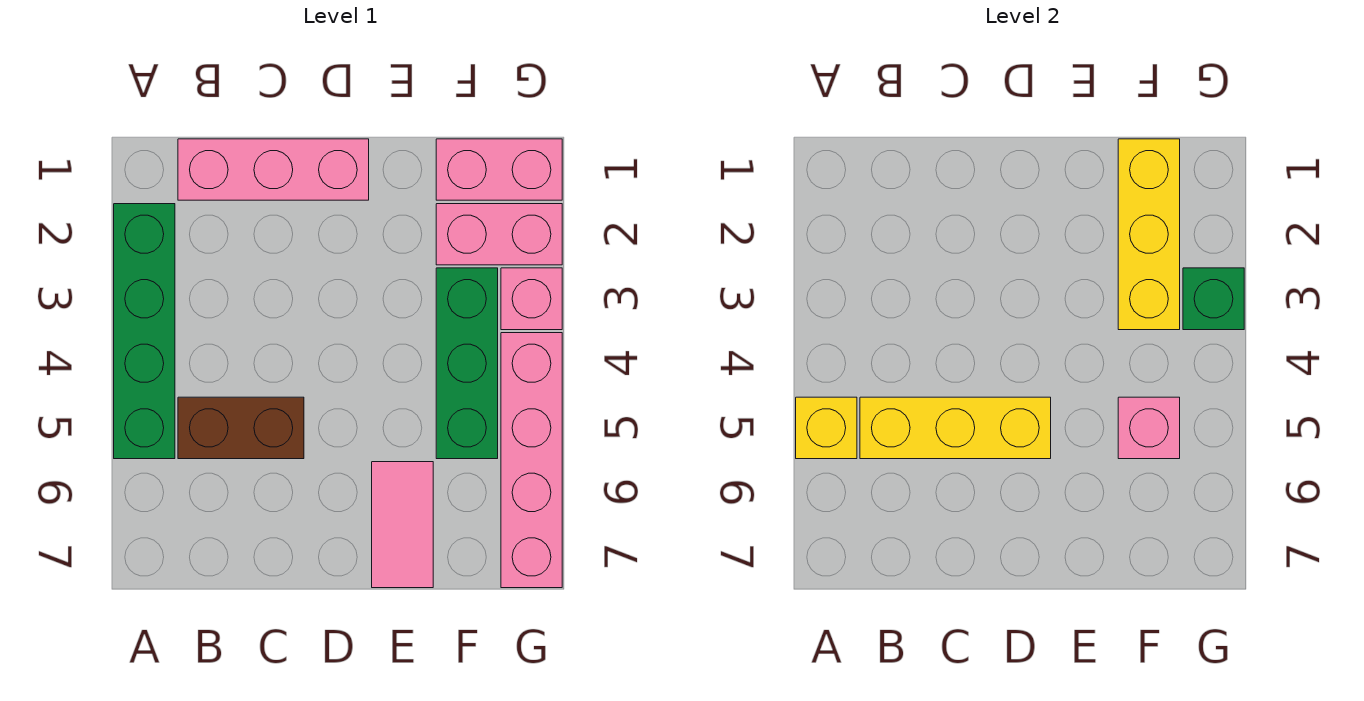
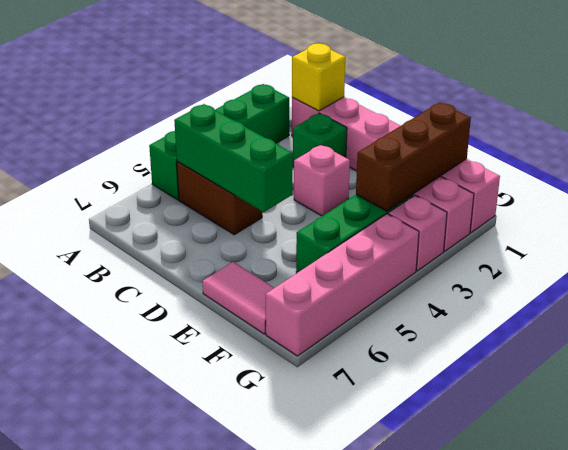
yellow 1x1 brick [796,397,857,459] -> yellow 1x1 brick moved to [292,44,345,111]
yellow 1x3 brick [860,397,1051,459] -> green 1x3 brick [174,104,293,212]
pink 1x2 tile [372,462,433,588] -> pink 1x2 tile turned to [203,262,274,334]
yellow 1x3 brick [1118,139,1180,330] -> brown 1x3 brick [356,102,471,211]
pink 1x1 brick [1118,397,1180,459] -> pink 1x1 brick moved to [294,145,350,216]
green 1x1 brick [1183,268,1244,330] -> green 1x1 brick moved to [293,113,347,167]

